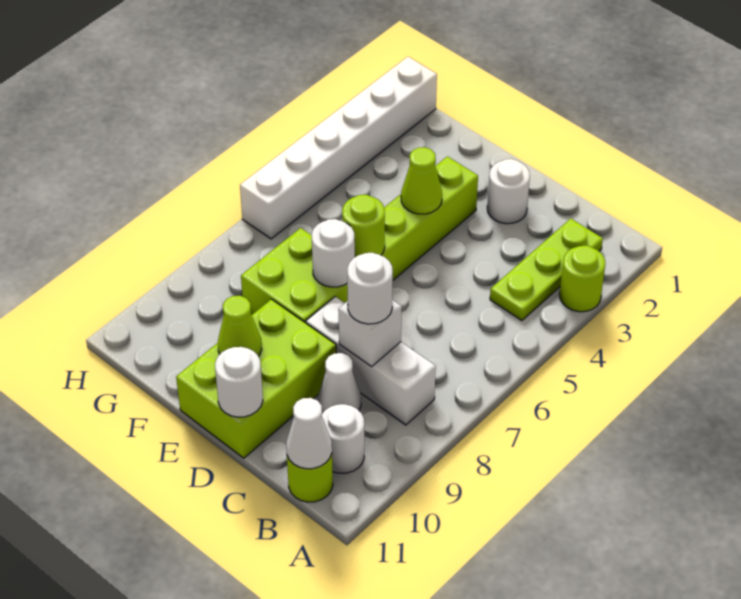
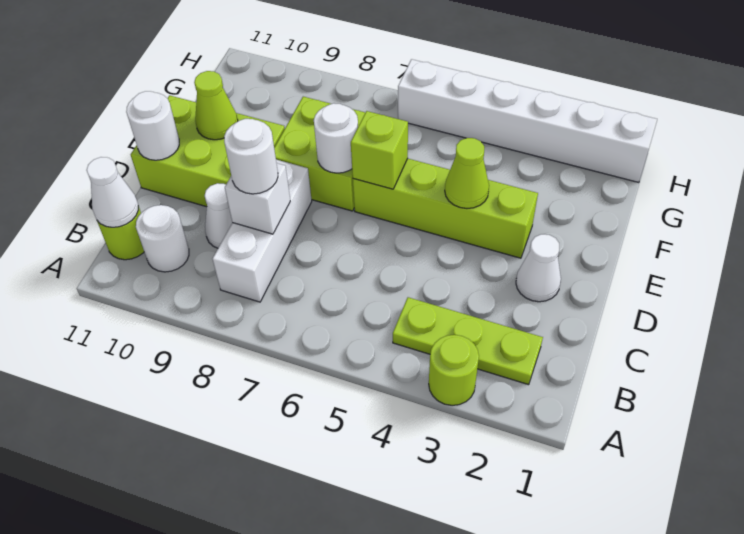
white 1x1 round brick [487,159,530,224] -> white 1x1 cone [516,234,561,302]
lime 1x1 round brick [342,195,385,257] -> lime 1x1 brick [351,111,408,189]

